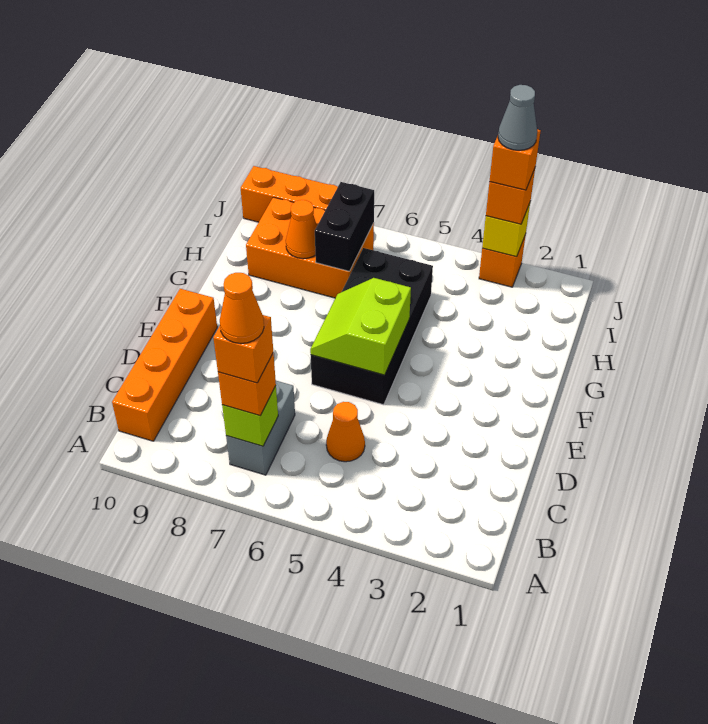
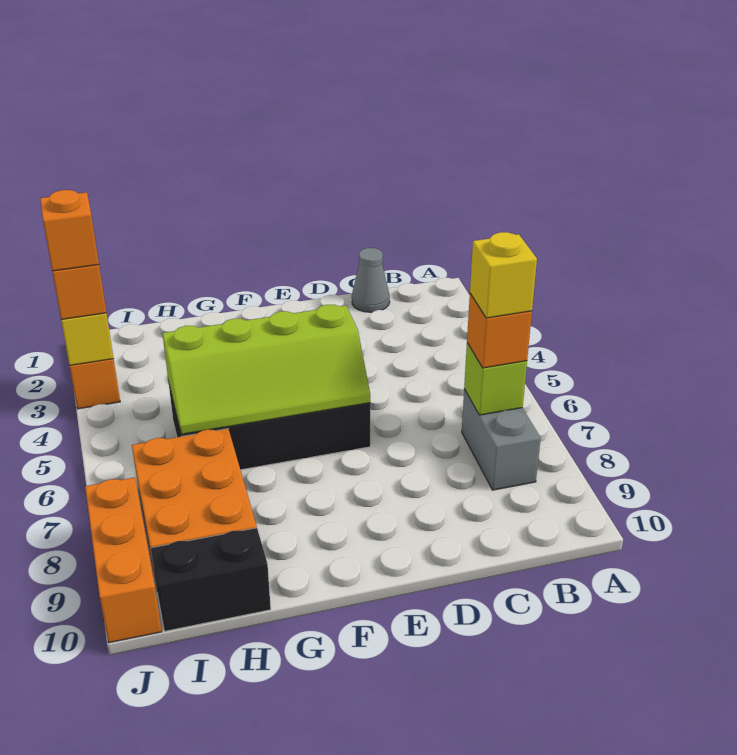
grey 1x2 brick [226,381,295,475] -> grey 1x2 brick turned to [462,389,541,490]
orange 1x1 brick [213,315,273,383] -> yellow 1x1 brick [470,232,537,318]
orange 1x1 cone [220,273,264,343] -> none
orange 1x4 brick [112,289,217,441] -> none
orange 1x1 cone [326,402,365,462] -> none
lime 2x2 slope [310,278,411,375] -> lime 2x4 slope [162,305,370,435]
black 1x2 brick [315,182,374,271] -> black 1x2 brick moved to [151,528,271,631]
orange 1x1 cone [286,200,317,259] -> none
grey 1x1 cone [498,85,537,150] -> grey 1x1 cone moved to [352,248,390,312]

